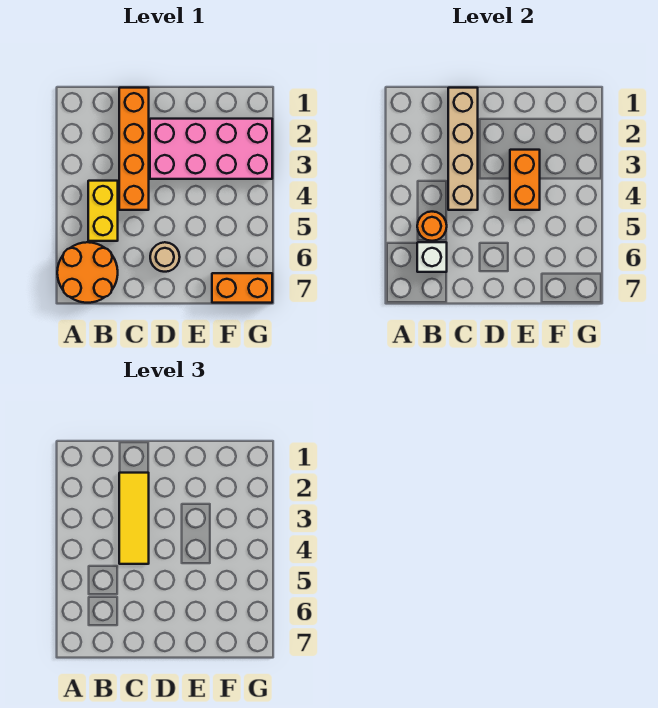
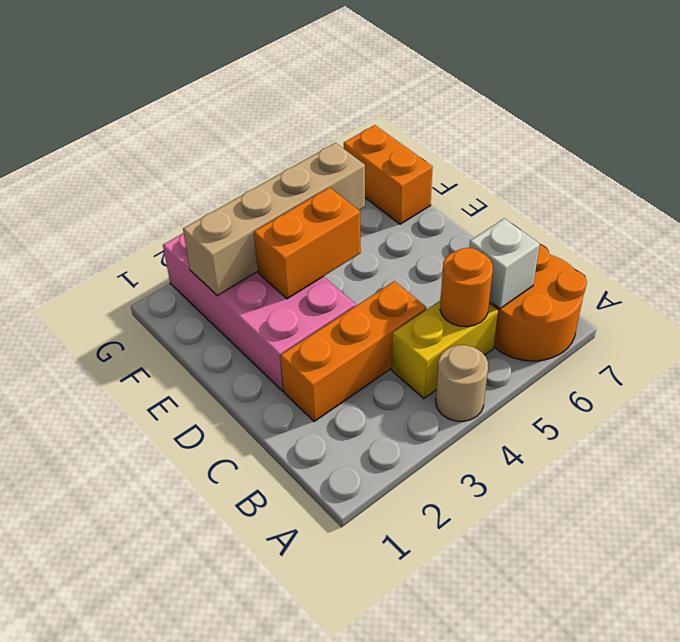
orange 1x4 brick [119,88,149,210] -> orange 1x3 brick [280,281,427,422]
tan 1x4 brick [448,88,478,210] -> tan 1x4 brick moved to [183,143,365,295]
yellow 1x3 tile [119,473,149,564] -> none
tan 1x1 round brick [150,242,180,272] -> tan 1x1 round brick moved to [436,345,488,421]

